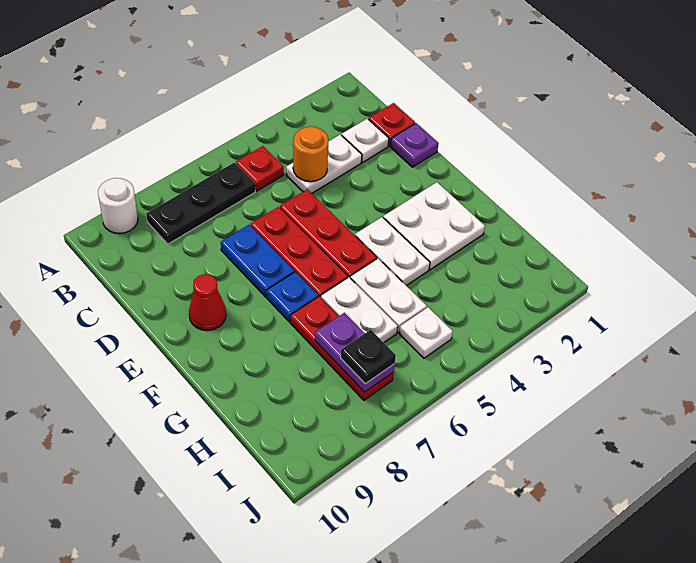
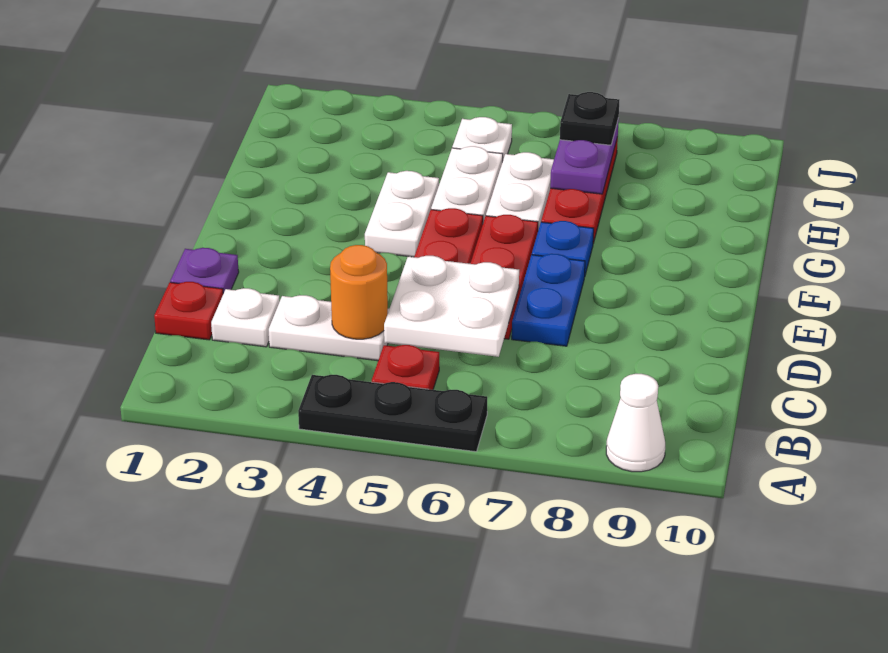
white 1x1 round brick [98,178,138,234] -> white 1x1 cone [606,374,665,472]
black 1x3 plate [146,163,255,244] -> black 1x3 plate moved to [298,375,487,452]
red 1x1 cone [189,274,226,331] -> none
white 2x2 plate [383,182,485,270] -> white 2x2 plate moved to [384,256,519,357]

